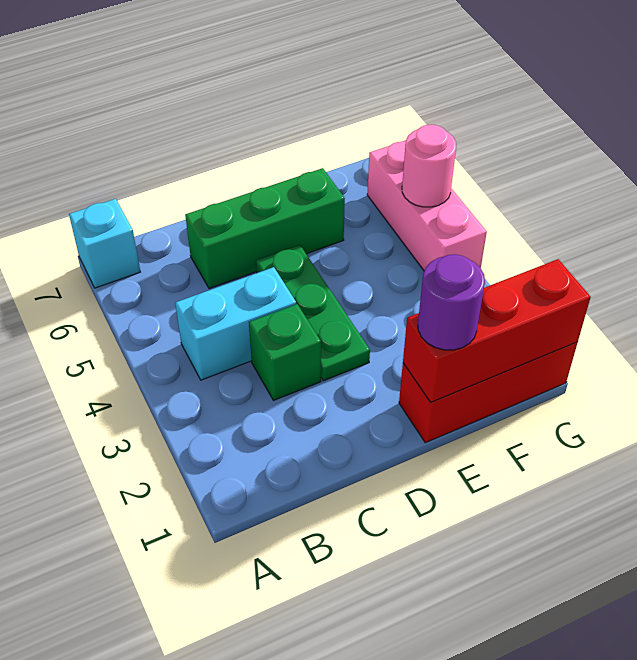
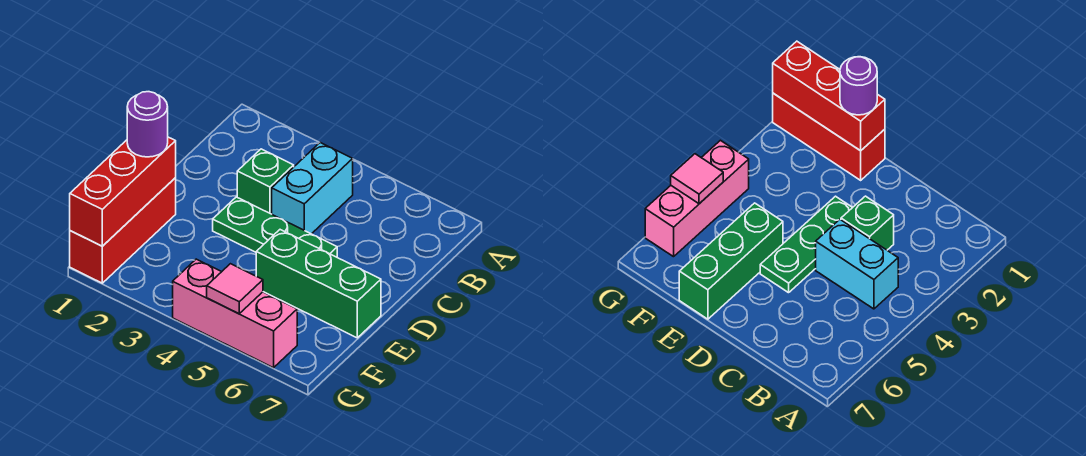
cyan 1x1 brick [69,199,140,288] -> none
green 1x3 brick [185,168,345,289] -> green 1x3 brick turned to [256,230,381,338]
pink 1x1 round brick [402,125,456,207] -> pink 1x1 tile [207,264,263,313]

